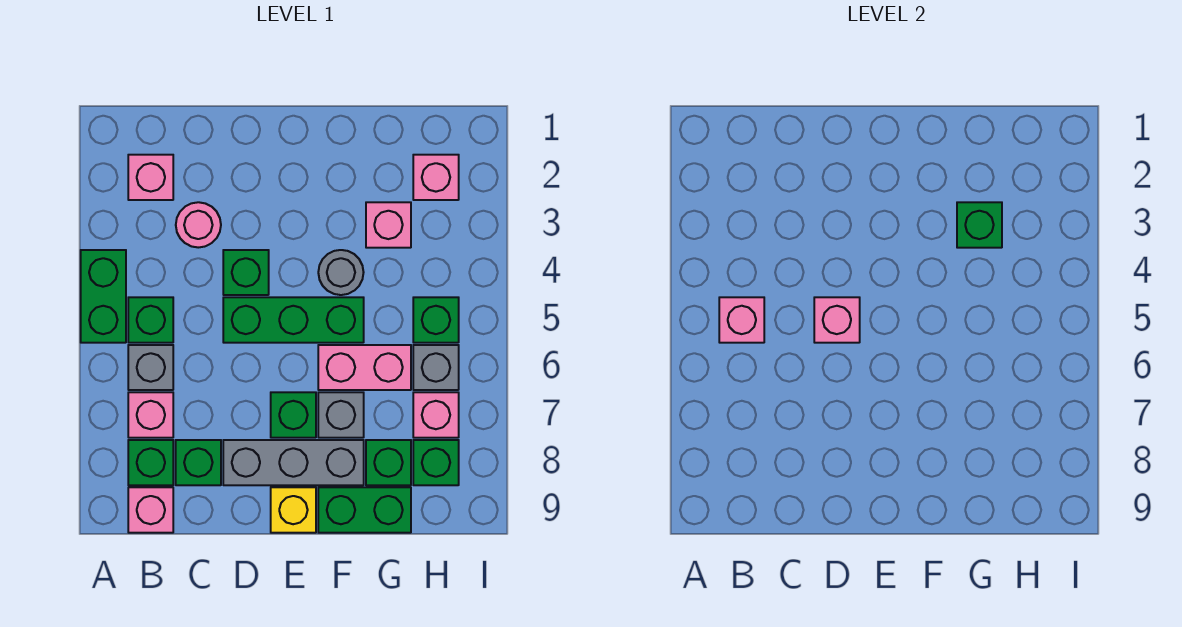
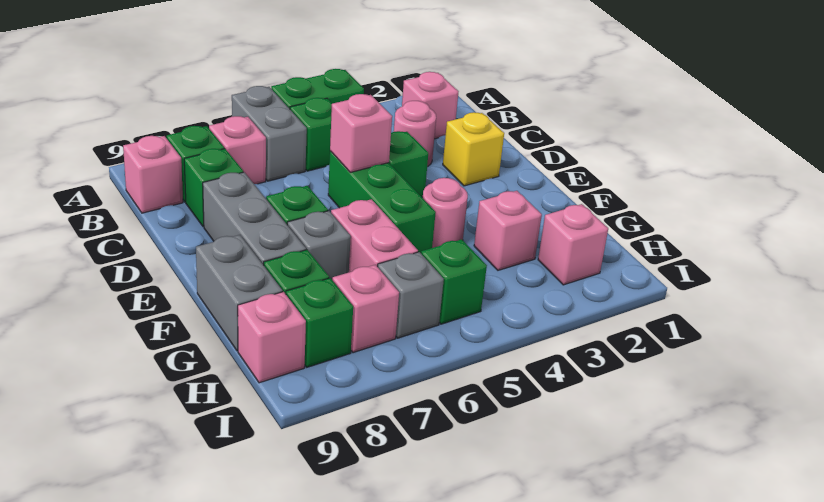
pink 1x1 brick [719,297,764,343] -> pink 1x1 brick moved to [238,292,306,383]
grey 1x1 brick [128,345,173,390] -> grey 1x2 brick [232,86,307,181]
yellow 1x1 brick [271,487,316,533] -> yellow 1x1 brick moved to [443,112,504,186]
grey 1x1 round brick [318,250,364,295] -> pink 1x1 round brick [422,178,468,248]
green 1x2 brick [318,487,411,533] -> grey 1x2 brick [196,235,283,351]
green 1x1 brick [957,202,1002,248] -> none

